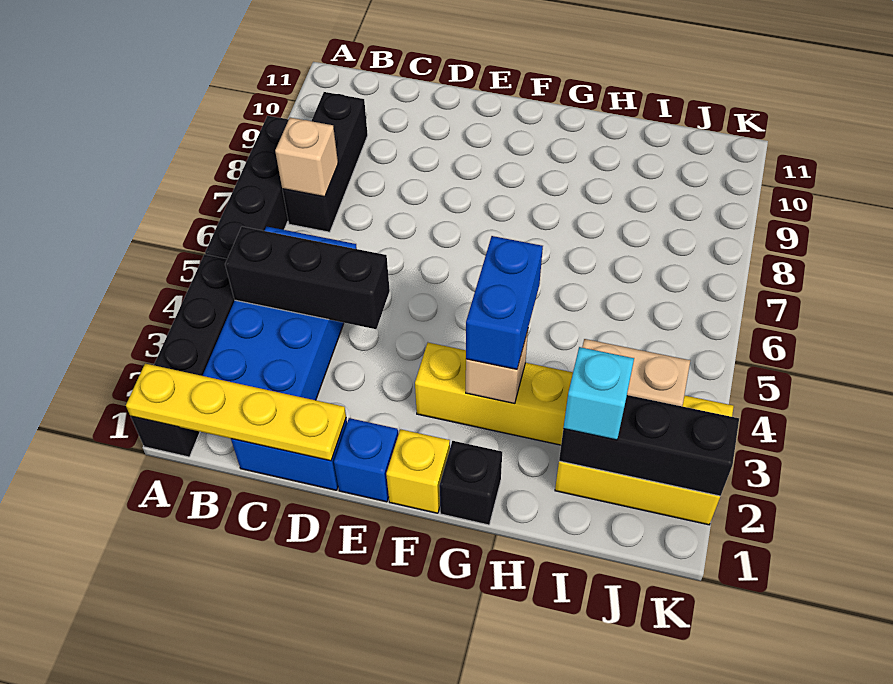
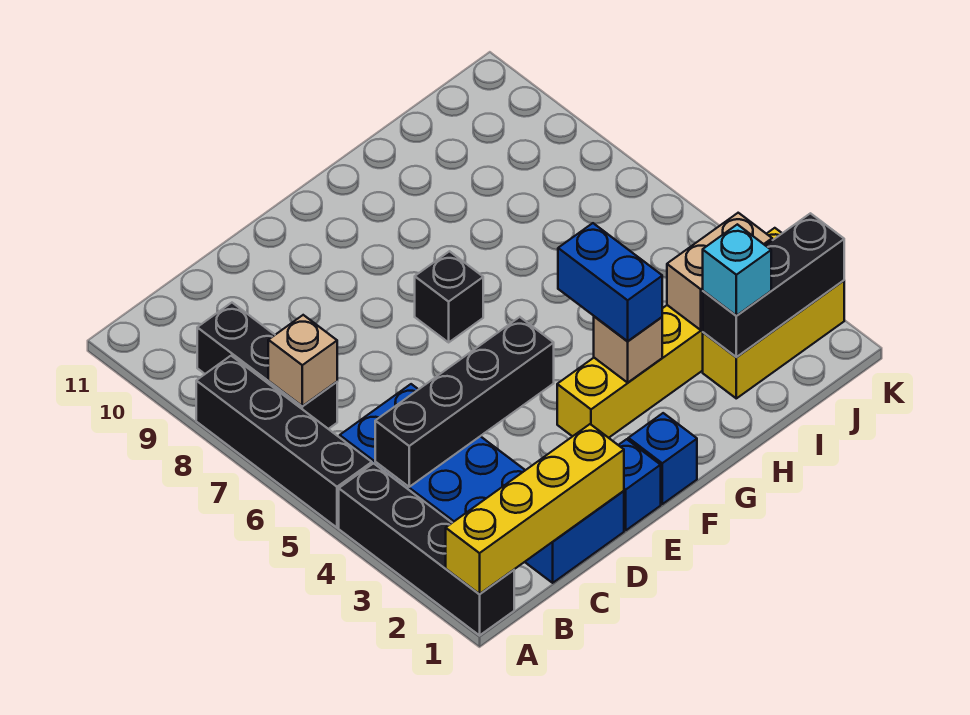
yellow 1x4 plate [126,364,346,461] -> yellow 1x4 brick [446,424,624,594]
black 1x3 brick [225,227,390,329] -> black 1x4 brick [375,317,554,487]
yellow 1x1 brick [386,429,450,513] -> blue 1x1 brick [628,413,697,504]
black 1x1 brick [439,441,502,525] -> black 1x1 brick moved to [415,251,483,342]

